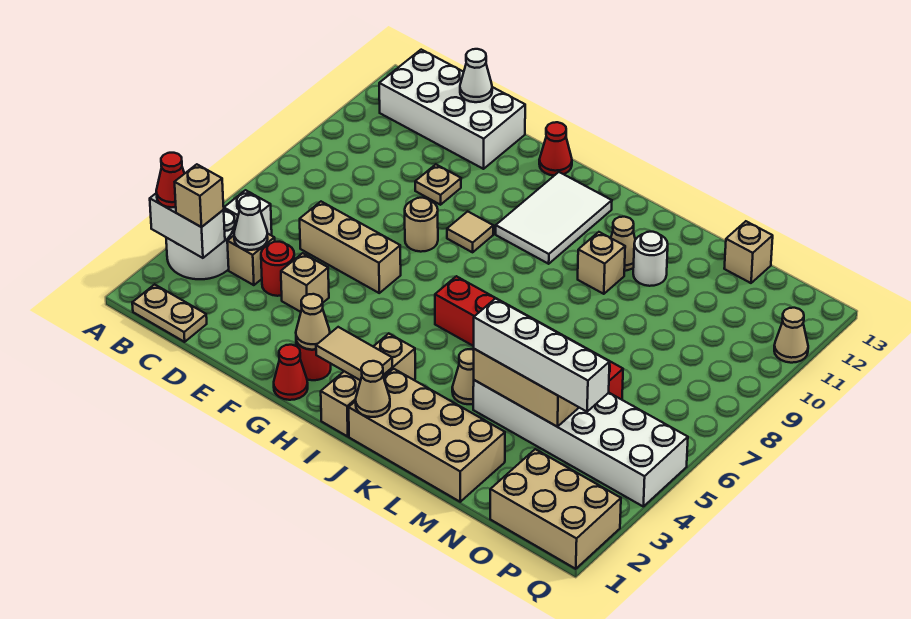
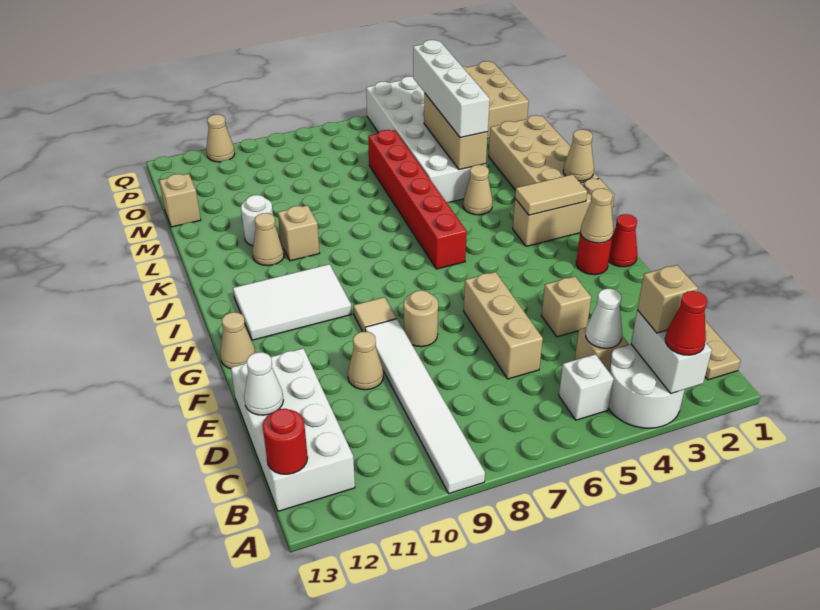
none -> white 1x6 tile [365,319,485,494]
red 1x1 round brick [261,242,295,296] -> red 1x1 round brick moved to [263,409,308,474]
tan 1x1 plate [415,164,461,205] -> tan 1x1 cone [348,332,383,390]
red 1x1 cone [539,122,572,175] -> tan 1x1 cone [220,312,255,369]
tan 1x2 tile [316,327,392,381] -> tan 1x2 tile turned to [515,174,587,215]

